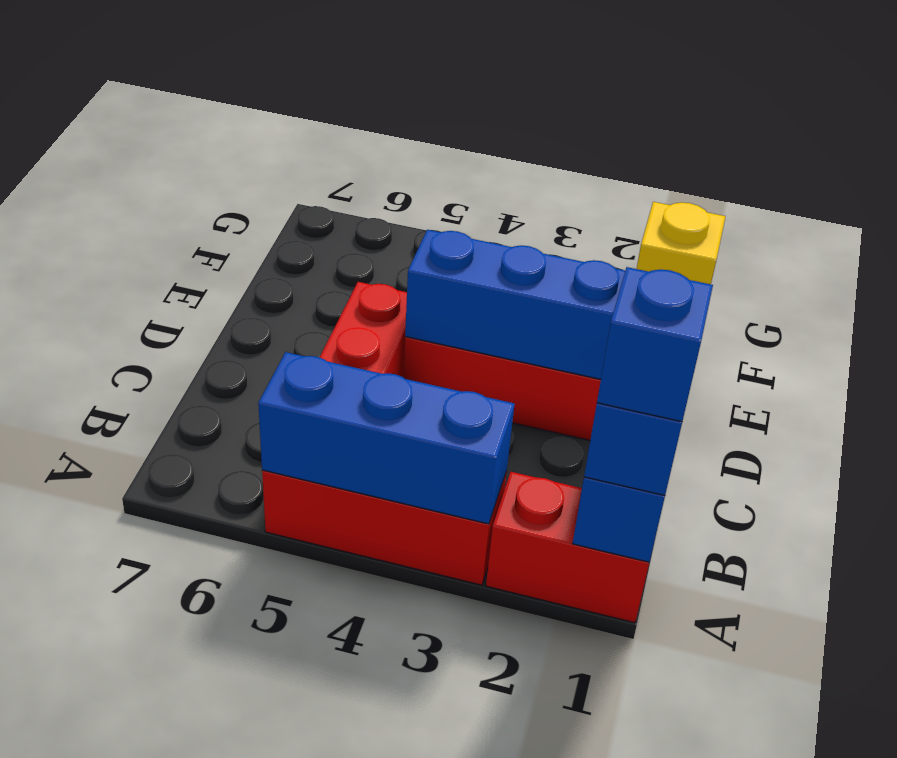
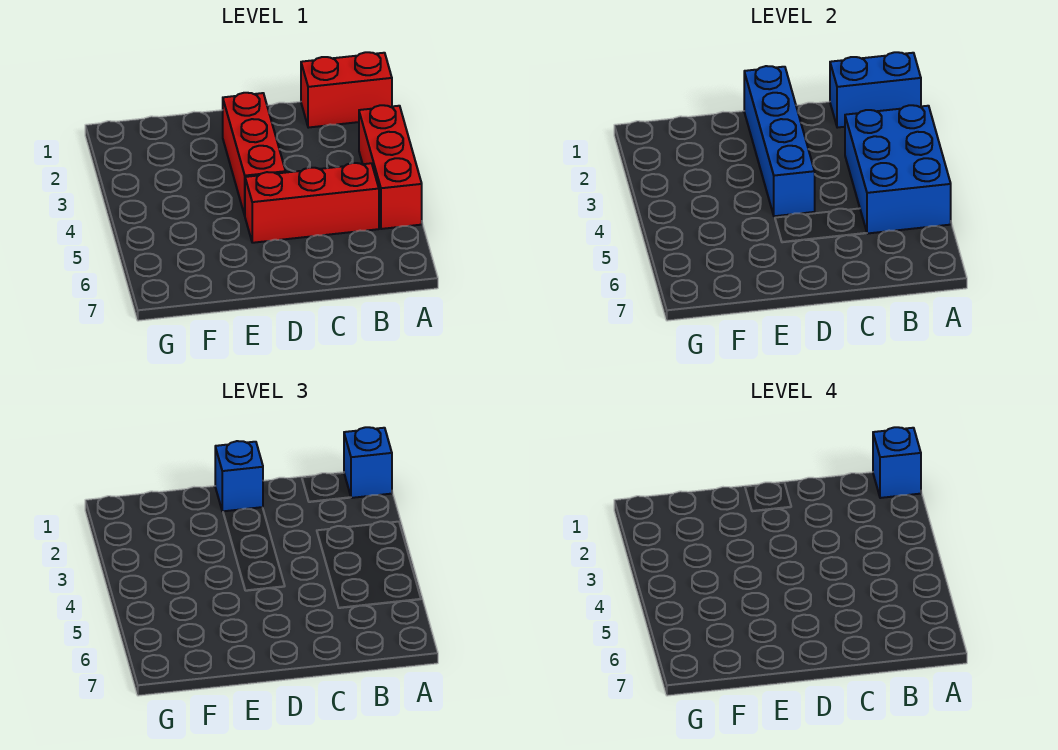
red 1x2 brick [486,472,649,623] -> red 1x2 brick turned to [301,52,392,128]
blue 1x3 brick [258,352,514,524] -> blue 2x3 brick [845,105,951,234]
yellow 1x1 brick [637,202,726,284] -> blue 1x1 brick [215,441,263,512]

